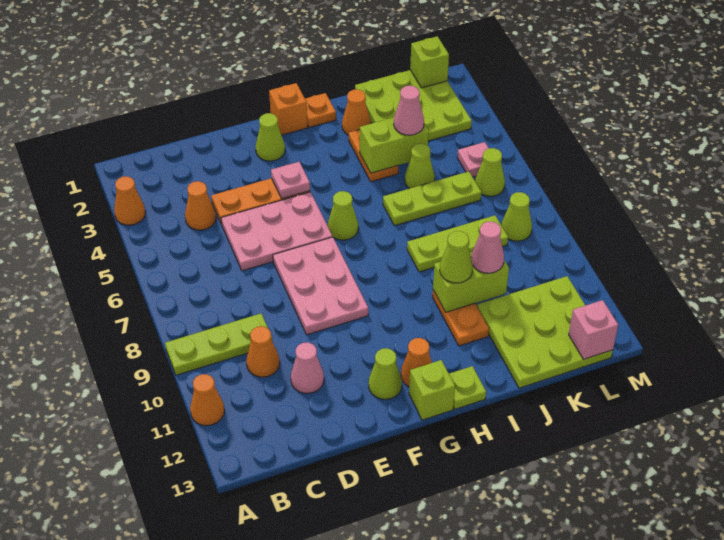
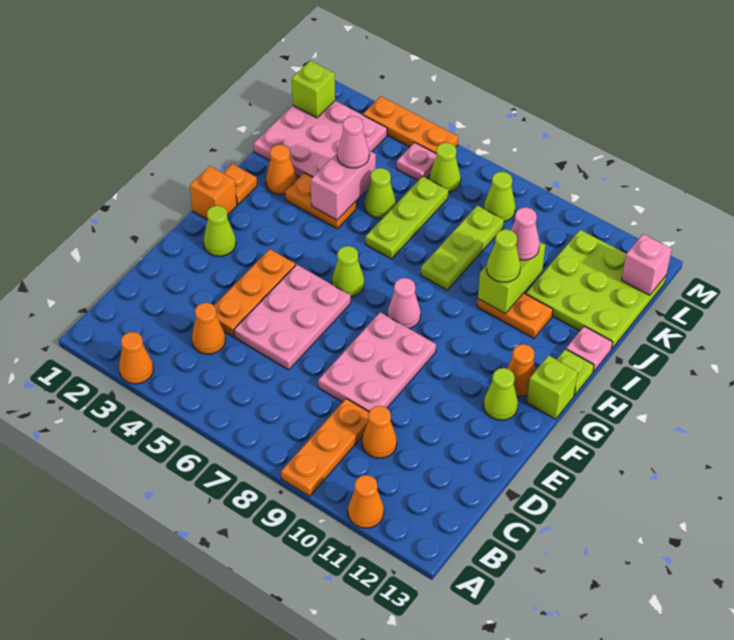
lime 1x3 plate [165,314,272,375] -> orange 1x3 plate [281,399,369,496]
pink 1x1 cone [291,342,324,393] -> pink 1x1 cone moved to [387,278,421,329]
pink 2x3 plate [273,237,368,335] -> pink 2x3 plate turned to [318,312,436,412]
pink 1x1 plate [271,162,310,199] -> pink 1x1 plate moved to [566,326,613,372]
lime 1x2 brick [360,117,429,173] -> pink 1x2 brick [311,151,376,220]
lime 3x3 plate [355,70,472,141] -> pink 3x3 plate [253,101,387,177]
none -> orange 1x3 plate [363,96,458,153]

